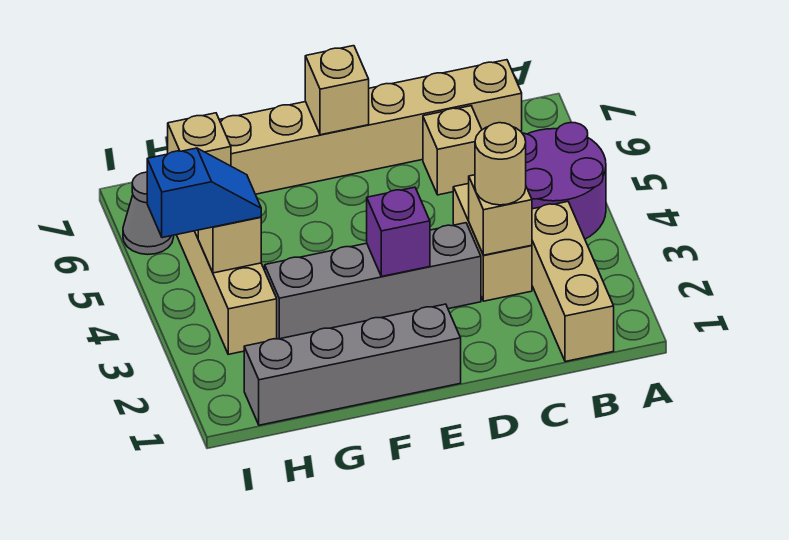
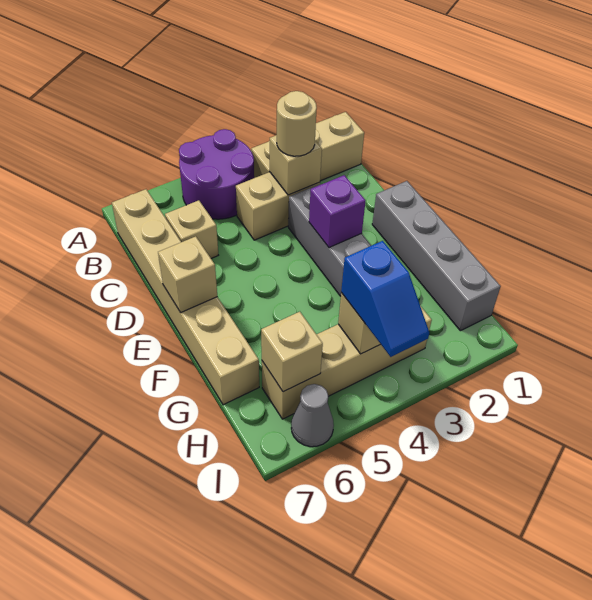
blue 1x2 slope [147,148,261,238] -> blue 1x2 slope turned to [341,241,429,357]

